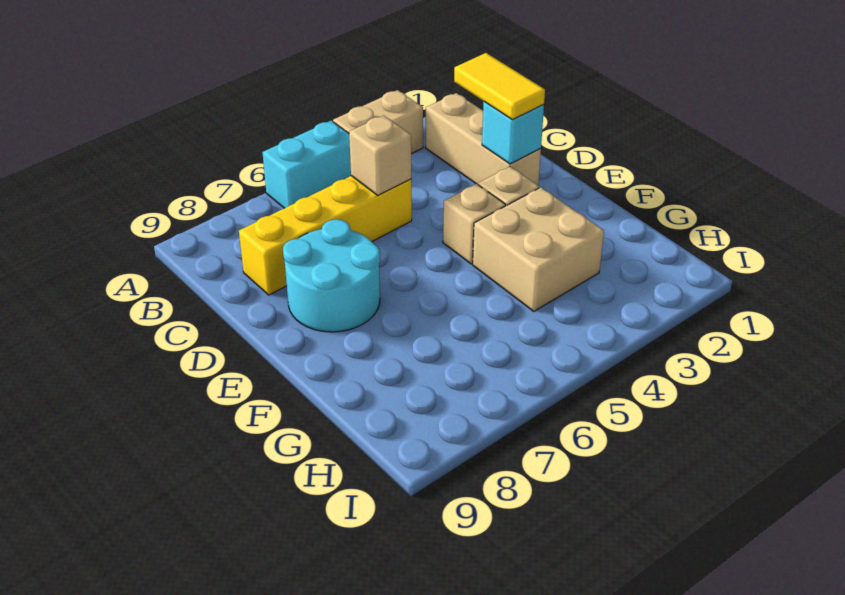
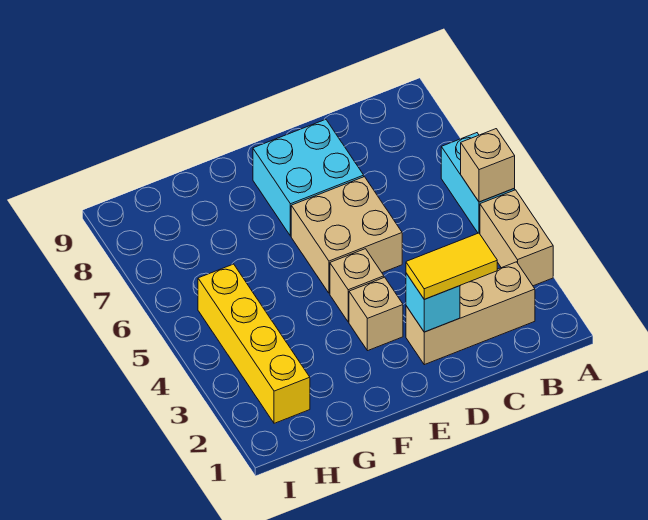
yellow 1x4 brick [239,176,412,295] -> yellow 1x4 brick moved to [198,264,310,423]
tan 1x1 brick [349,115,411,195] -> tan 1x1 brick moved to [461,129,515,202]
cyan 2x2 round brick [283,219,380,332] -> cyan 2x2 brick [253,119,364,236]
tan 2x2 brick [473,187,604,311] -> tan 2x2 brick moved to [291,177,402,293]

